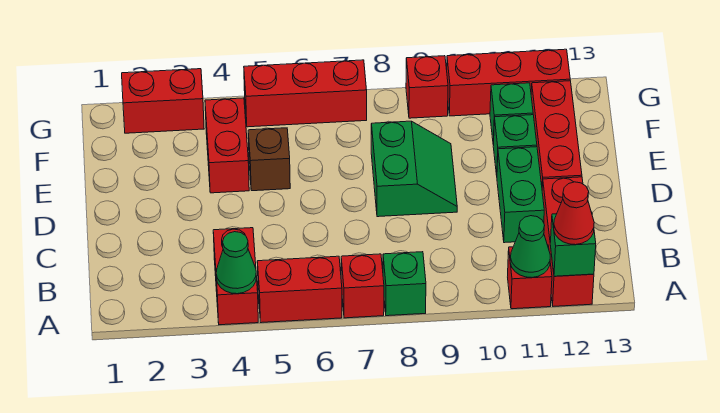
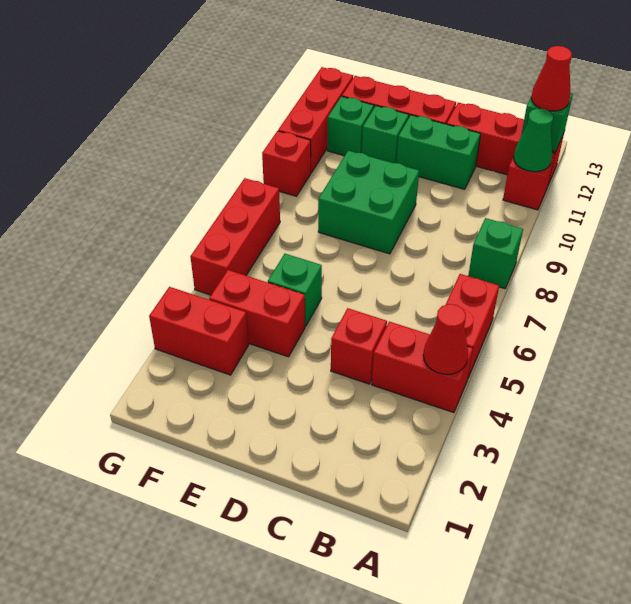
green 1x1 cone [216,232,257,294] -> red 1x1 cone [423,304,468,374]
red 1x1 brick [341,254,384,318] -> red 1x1 brick moved to [331,308,387,384]
green 2x2 slope [371,121,457,217] -> green 2x2 brick [318,151,419,254]
brown 1x1 brick [248,128,290,191] -> green 1x1 brick [268,254,322,326]
red 1x2 brick [122,69,204,133] -> red 1x2 brick turned to [149,287,249,375]

